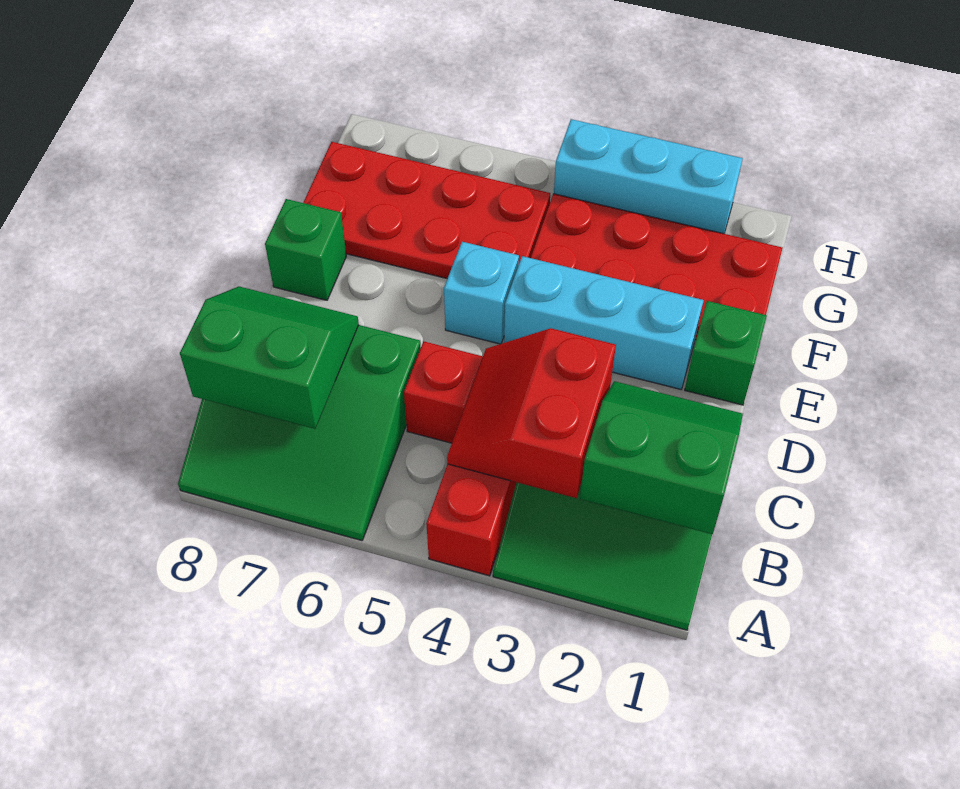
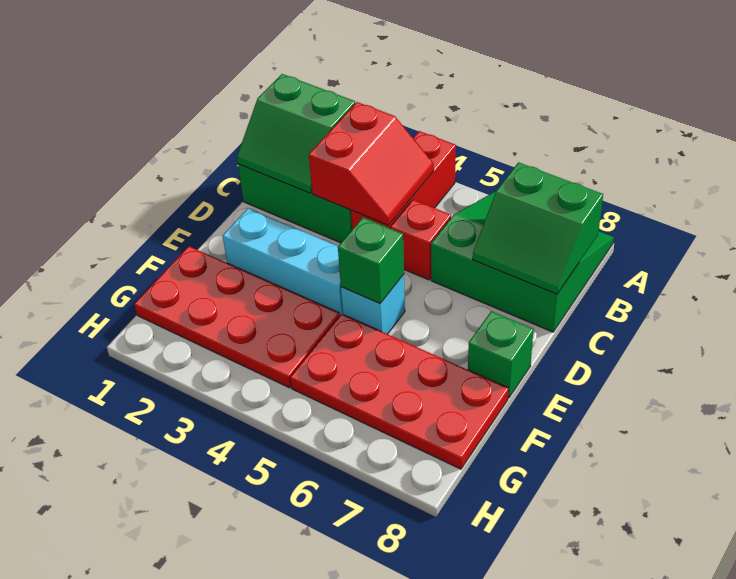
green 1x1 brick [685,301,767,405] -> green 1x1 brick moved to [338,218,404,304]
cyan 1x3 brick [554,119,743,234] -> none

